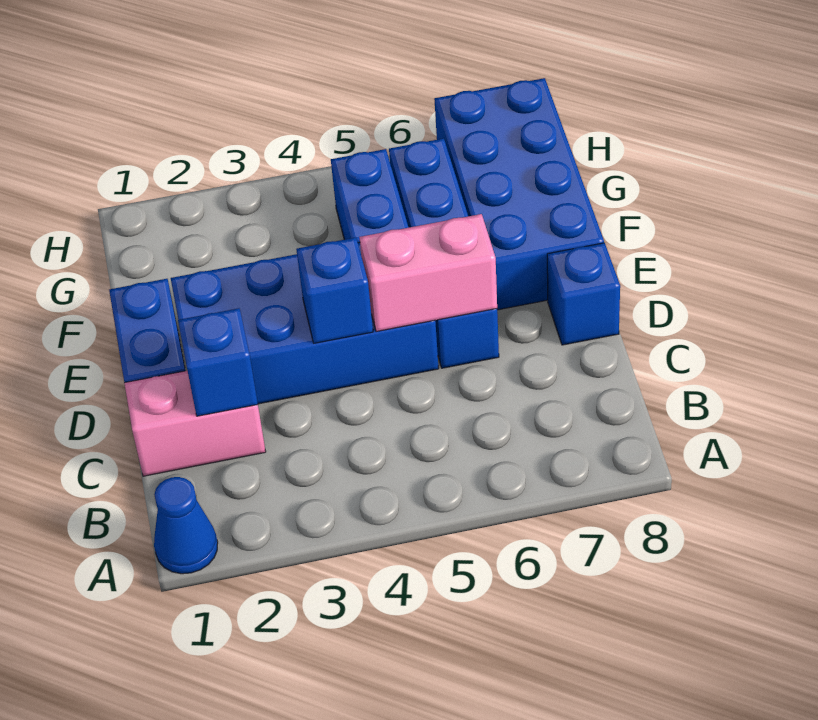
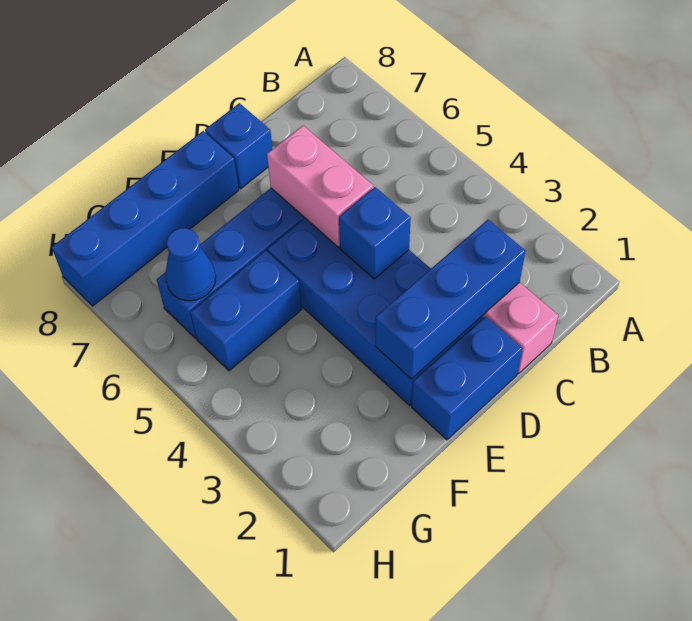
blue 1x1 cone [154,477,218,574] -> blue 1x1 cone moved to [165,228,216,301]
blue 1x1 brick [178,308,258,416] -> blue 1x3 brick [375,220,525,379]
blue 2x4 brick [434,78,604,310] -> blue 1x4 brick [52,131,239,306]

